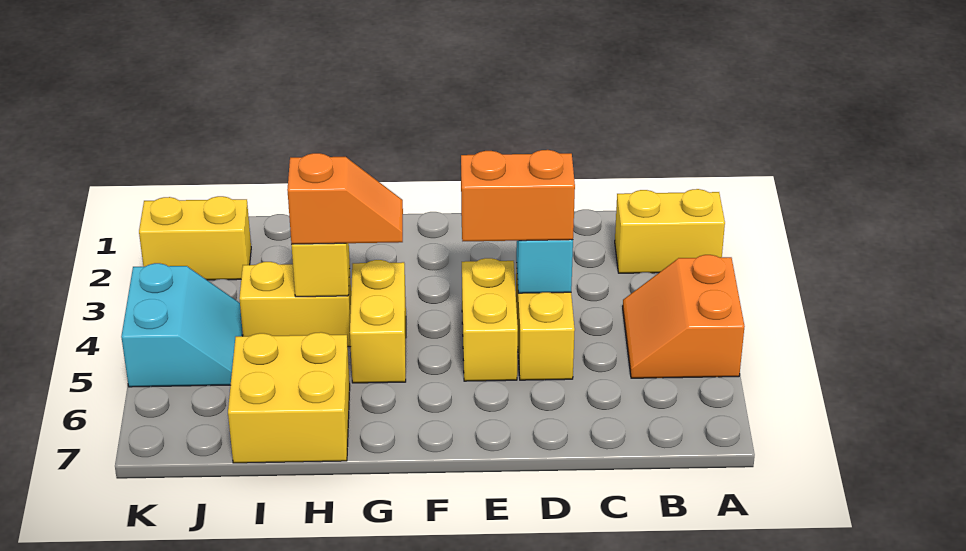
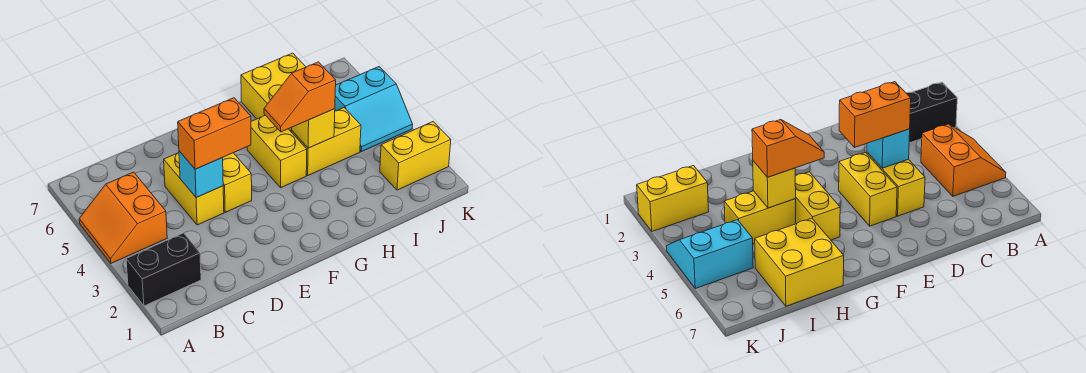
yellow 1x2 brick [615,189,725,273] -> black 1x2 brick [126,233,201,306]
orange 2x2 slope [623,255,745,378] -> orange 2x2 slope turned to [79,172,167,263]
cyan 2x2 slope [121,263,243,387] -> cyan 2x2 slope turned to [335,67,413,152]

